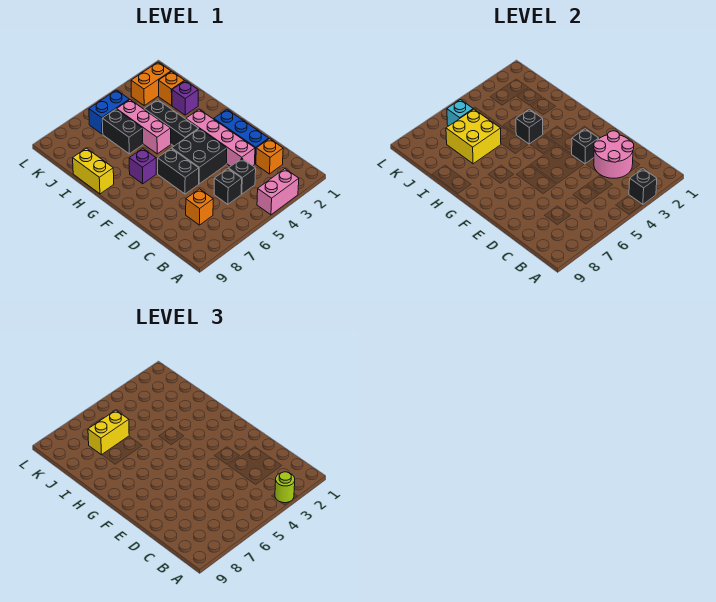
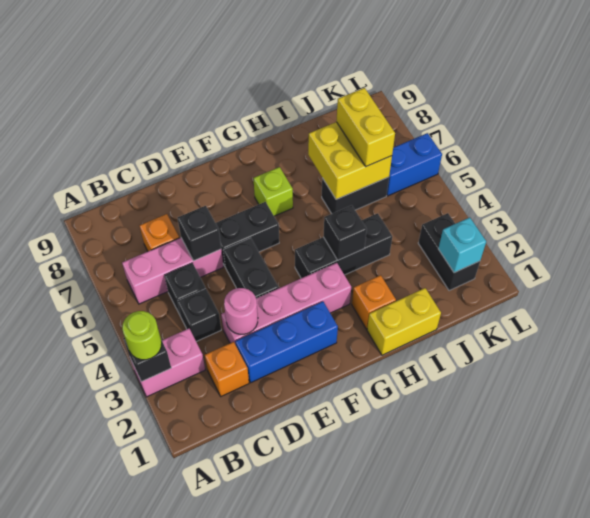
pink 1x2 brick [257,169,299,215] -> pink 1x2 brick turned to [130,329,205,397]
pink 2x2 round brick [594,131,634,178] -> pink 1x1 round brick [224,288,258,334]
black 1x1 brick [572,129,599,164] -> black 1x1 brick moved to [178,206,221,261]
black 2x2 brick [172,129,227,184] -> black 1x2 brick [224,238,278,298]
purple 1x1 brick [129,148,156,184] -> lime 1x1 brick [253,167,293,216]
pink 1x3 brick [117,100,171,154] -> pink 1x3 brick moved to [122,238,223,304]
yellow 1x2 brick [73,148,114,194] -> yellow 1x2 brick moved to [367,288,441,355]
purple 1x1 brick [172,81,198,115] -> none
orange 1x1 brick [159,72,184,106] -> orange 1x1 brick moved to [352,275,396,329]
orange 1x2 brick [131,62,171,105] -> black 1x2 brick [418,213,480,291]
blue 1x2 brick [89,90,129,134] -> blue 1x2 brick turned to [387,133,442,196]
cyan 1x1 brick [447,100,473,126] -> cyan 1x1 brick moved to [438,217,486,273]

